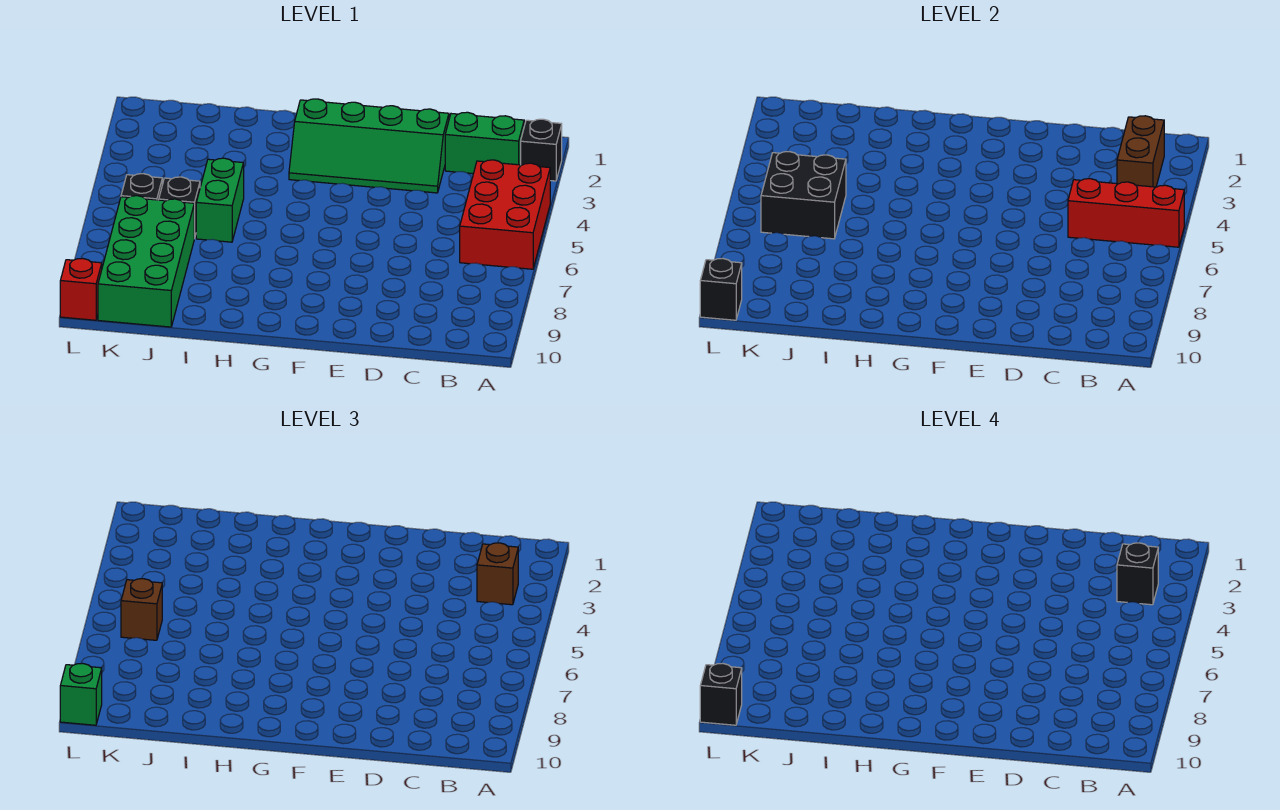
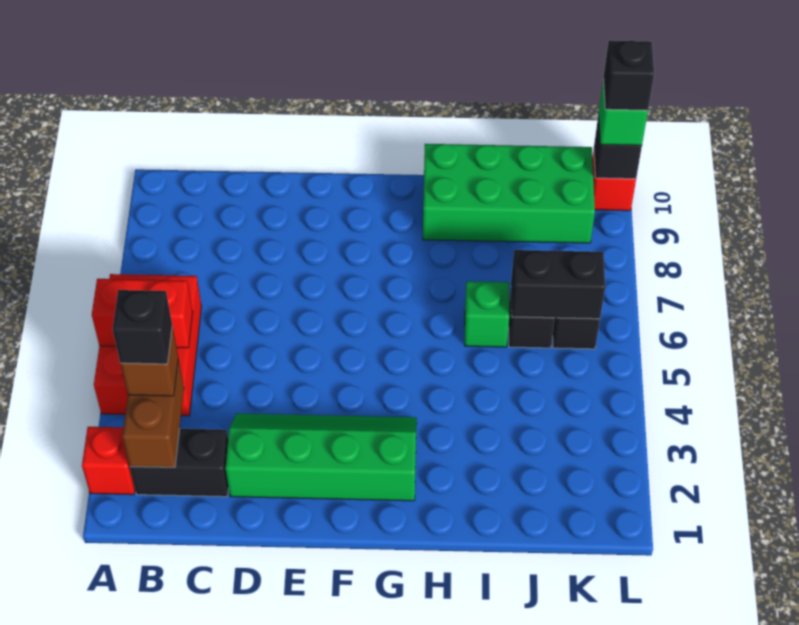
black 1x1 brick [521,119,562,181] -> red 1x1 brick [82,427,135,495]
red 1x3 brick [1068,179,1184,247] -> red 1x2 brick [92,279,193,348]
green 1x2 brick [445,112,524,174] -> black 1x2 brick [130,429,228,497]
green 1x2 brick [196,158,244,242] -> green 1x1 brick [465,281,509,347]
black 2x2 brick [761,152,846,239] -> black 1x2 brick [511,250,605,319]
green 2x4 brick [98,196,194,327] -> green 2x4 brick turned to [423,144,595,243]
brown 1x1 brick [121,579,162,640] -> none

